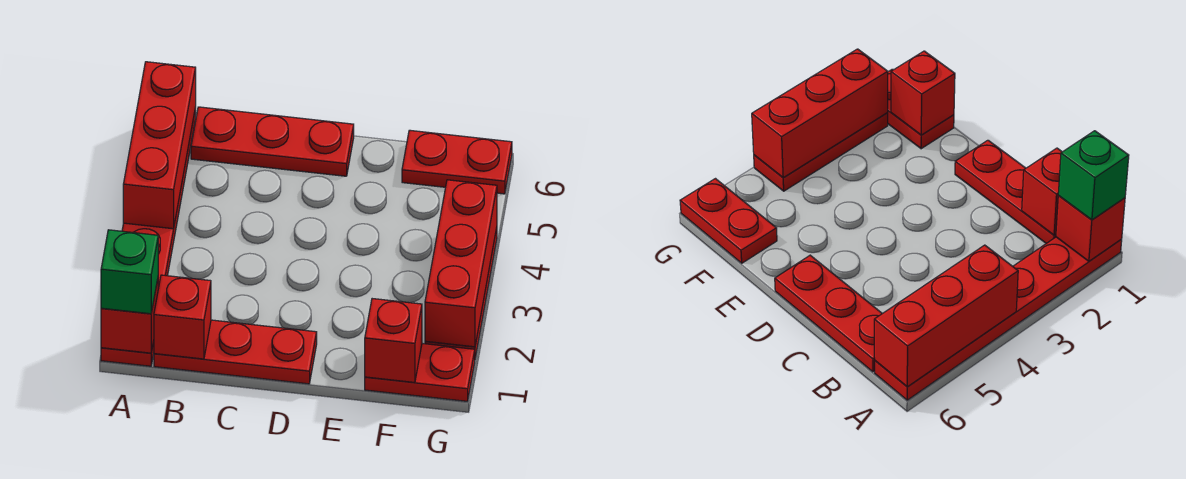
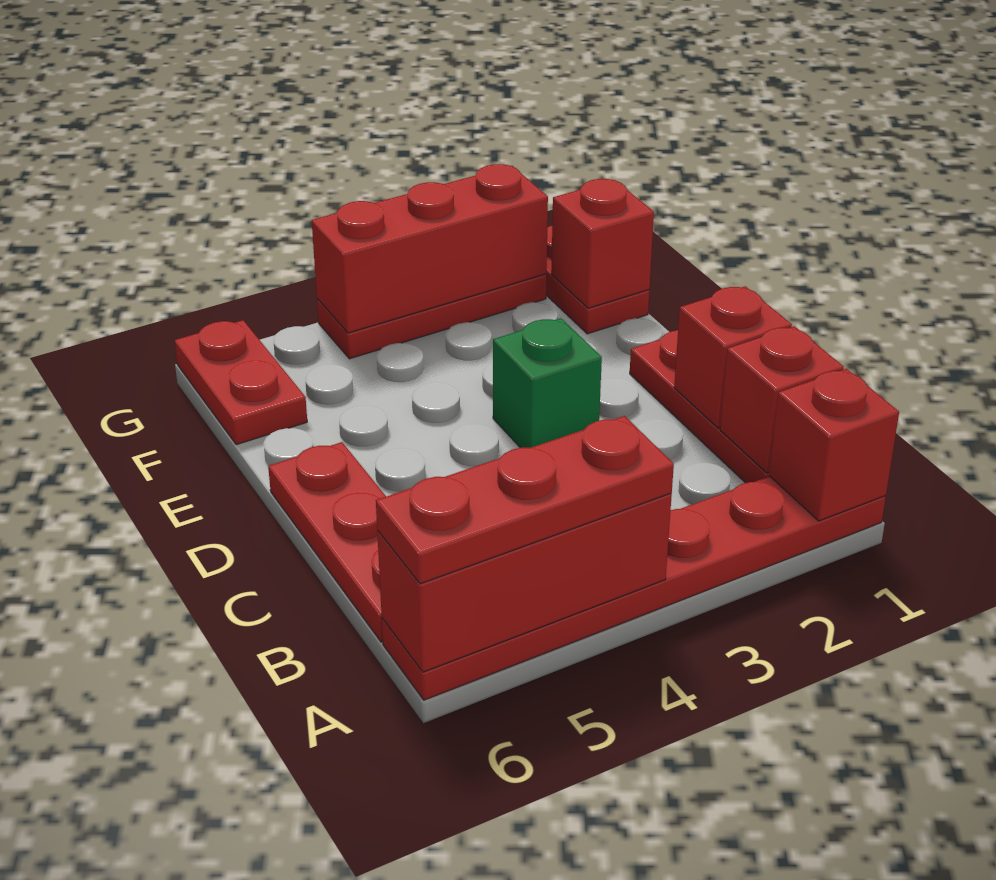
green 1x1 brick [101,230,158,314] -> green 1x1 brick moved to [493,318,602,448]
none -> red 1x3 plate [376,416,674,584]
none -> red 1x1 brick [674,286,792,428]

